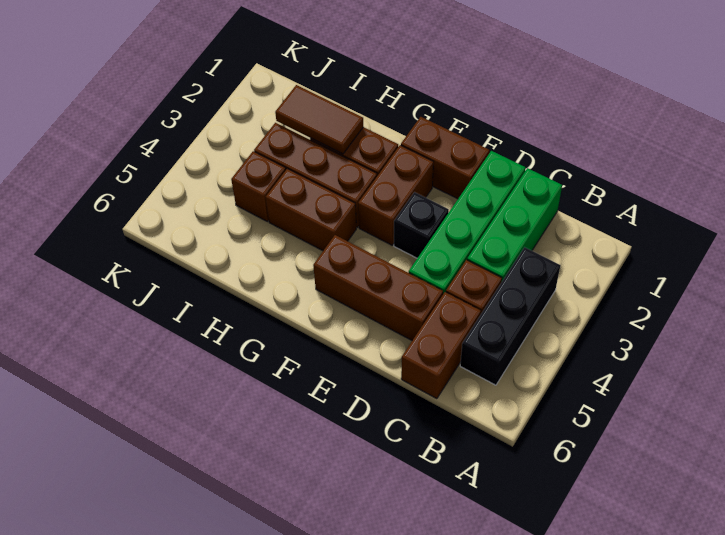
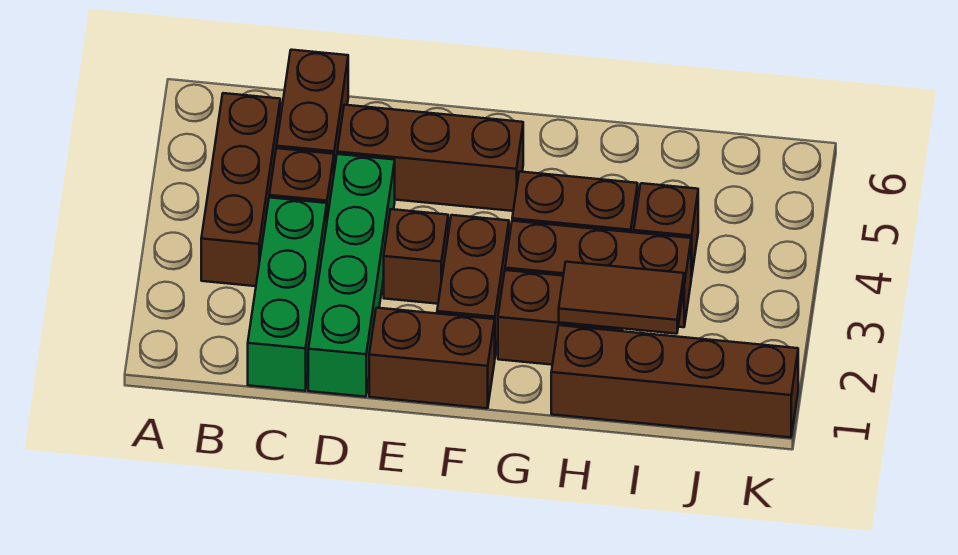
black 1x3 brick [460,247,560,385] -> brown 1x3 brick [201,93,280,286]
black 1x1 brick [394,192,449,258] -> brown 1x1 brick [384,209,448,304]
none -> brown 1x4 brick [551,325,798,438]

